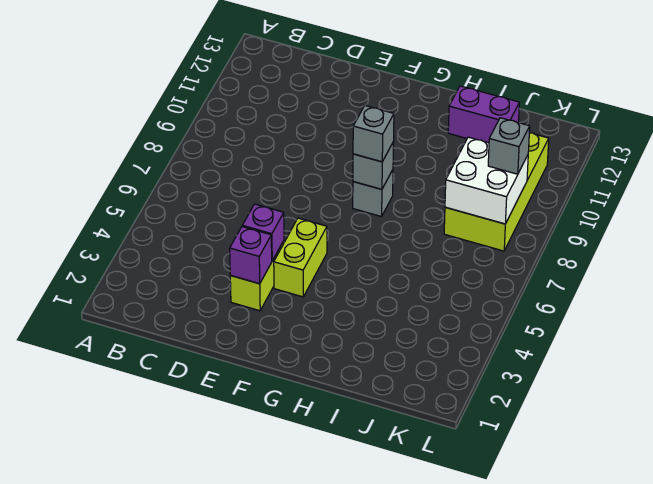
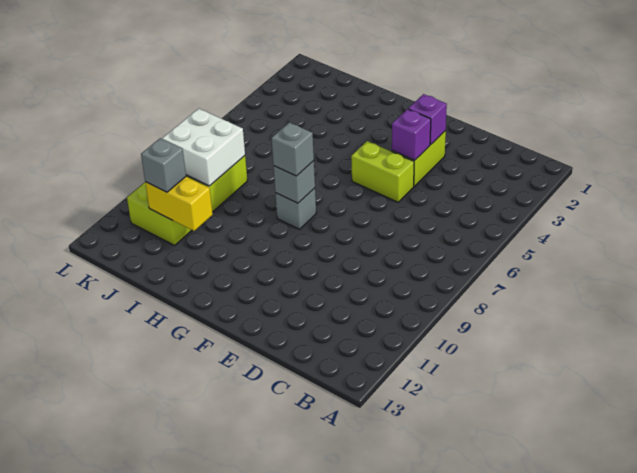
lime 1x2 brick [274,218,327,297] -> lime 1x2 brick turned to [351,141,414,202]
purple 1x2 brick [448,86,519,143] -> yellow 1x2 brick [145,177,213,231]
grey 1x1 brick [488,118,530,174] -> grey 1x1 brick moved to [141,138,186,192]

